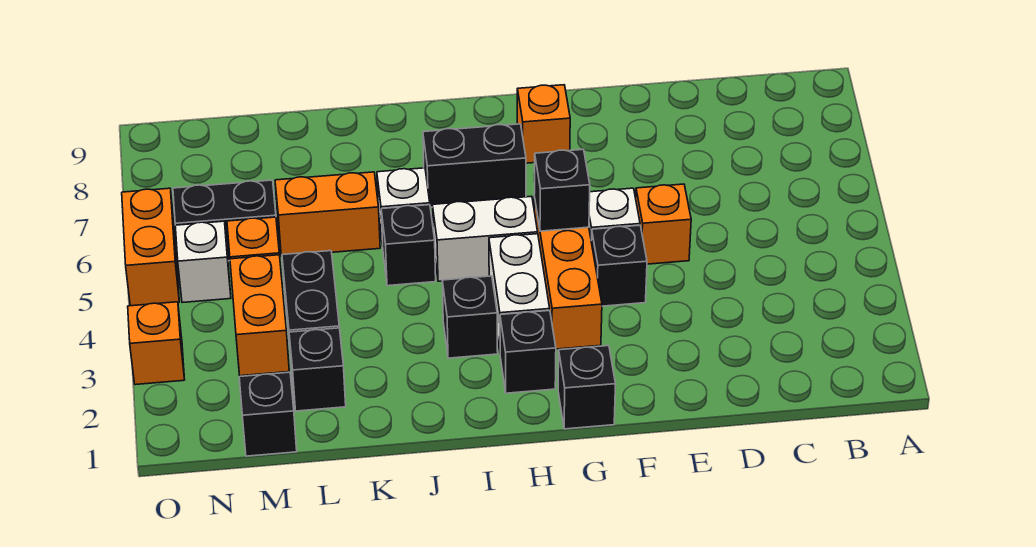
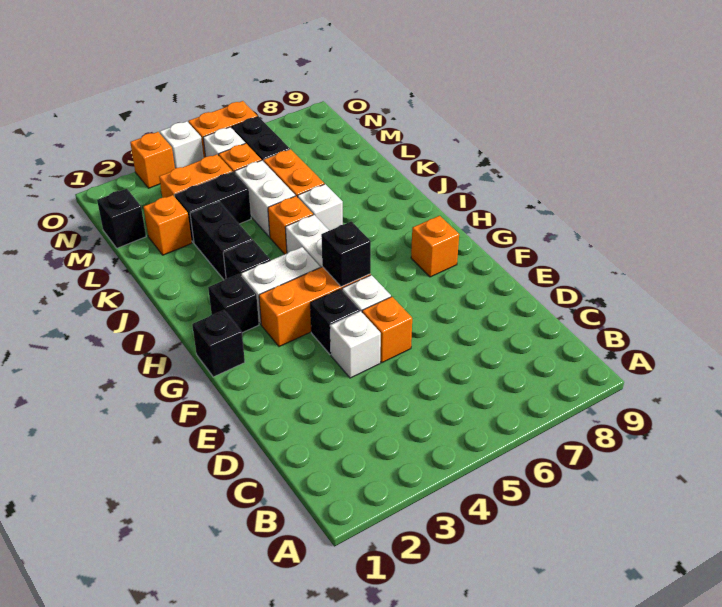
none -> white 1x1 brick [330,311,381,378]
black 1x2 brick [423,124,526,207] -> black 1x2 brick moved to [190,202,252,280]
black 1x1 brick [381,205,436,286] -> orange 1x1 brick [268,196,313,254]
none -> white 1x2 brick [235,160,295,237]
black 1x1 brick [289,328,346,411] -> orange 1x1 brick [143,195,192,255]
none -> white 1x1 brick [160,121,204,168]

